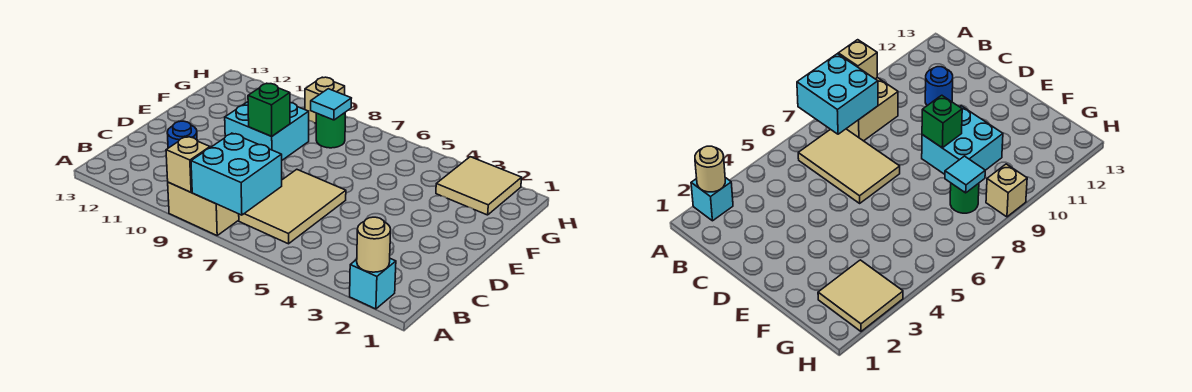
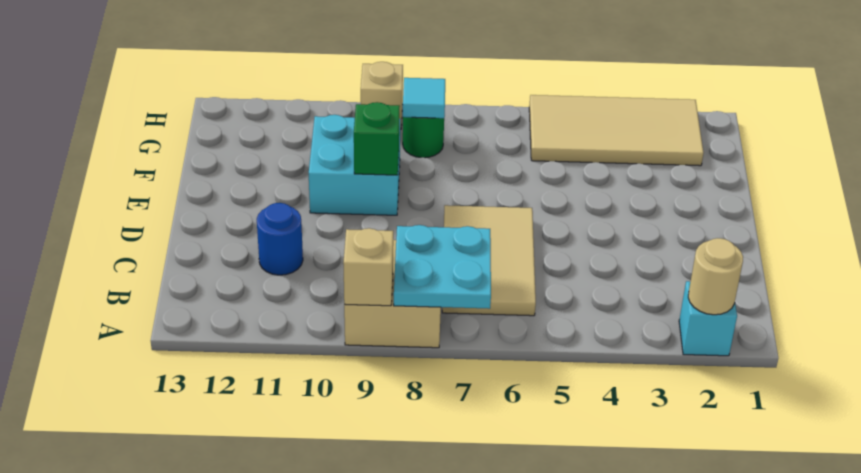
cyan 2x2 brick [191,133,282,215] -> cyan 2x2 plate [394,225,491,309]
tan 2x2 tile [436,157,522,215] -> tan 2x4 tile [529,95,704,166]

